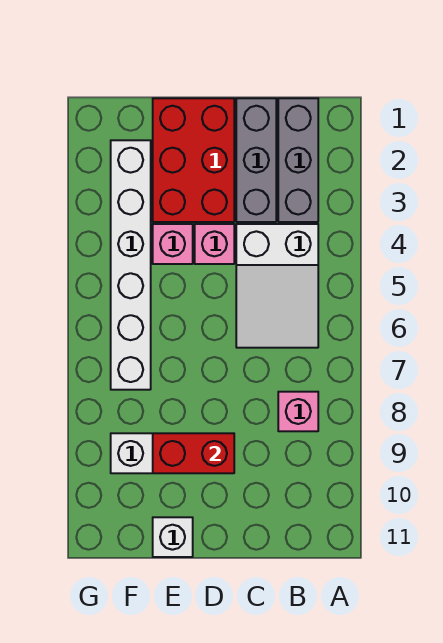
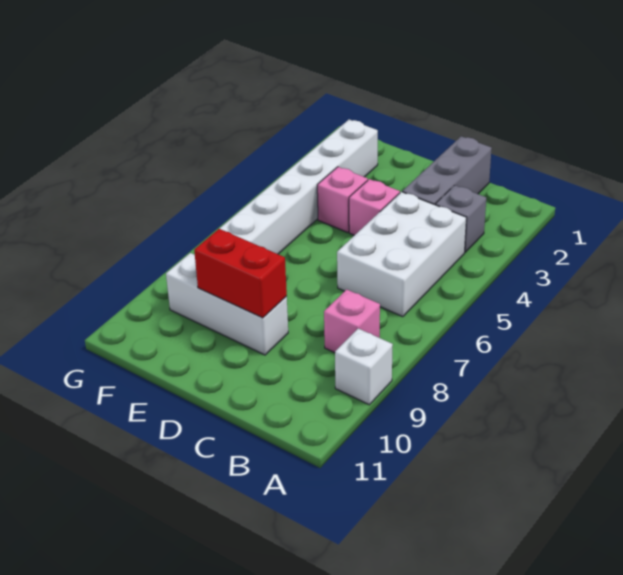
grey 1x3 brick [278,98,318,222] -> grey 1x1 brick [435,185,486,252]
white 2x3 slope [236,224,318,348] -> white 2x3 brick [337,192,466,317]
red 2x3 brick [153,98,234,222] -> none
white 1x1 brick [153,517,193,557] -> white 1x1 brick moved to [335,328,393,405]

